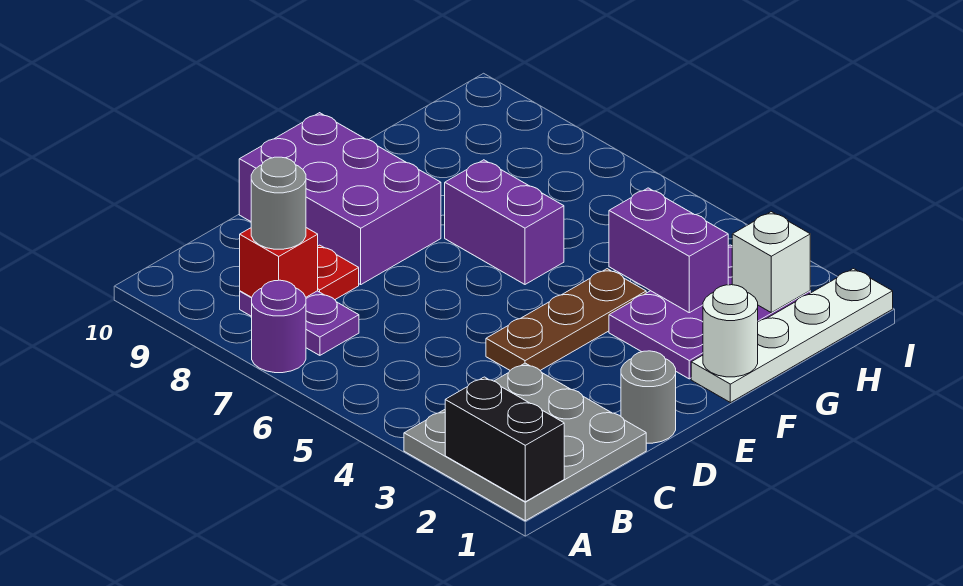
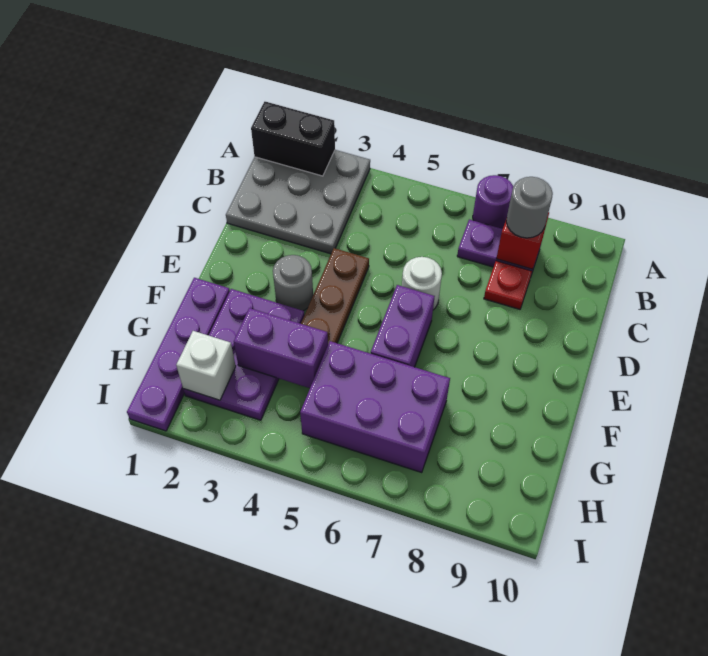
grey 1x1 round brick [621,351,676,443] -> grey 1x1 round brick moved to [273,255,313,311]
purple 2x3 brick [239,113,441,284] -> purple 2x3 brick moved to [300,341,450,473]
white 1x4 plate [691,269,893,403] -> purple 1x4 plate [127,278,230,431]
white 1x1 round brick [703,285,758,377] -> white 1x1 round brick moved to [402,257,442,310]
purple 1x2 brick [445,160,564,284] -> purple 1x2 brick turned to [371,285,435,367]

